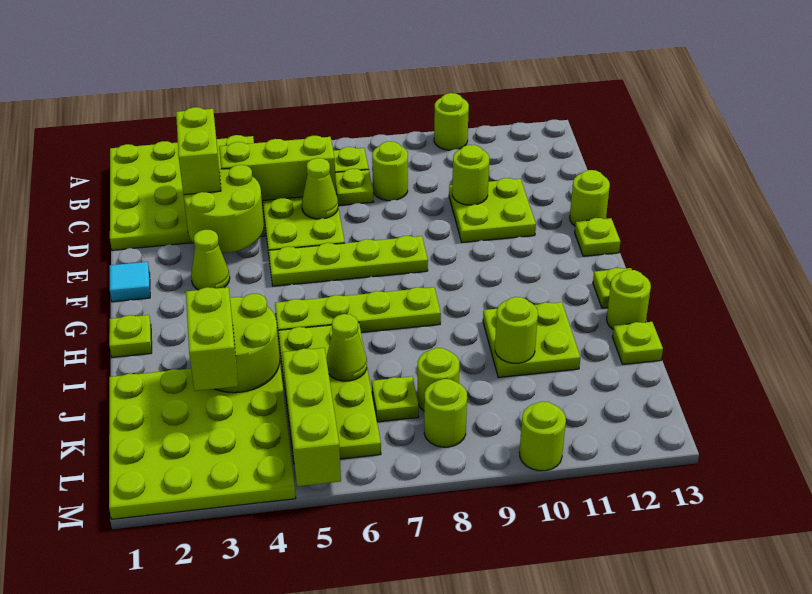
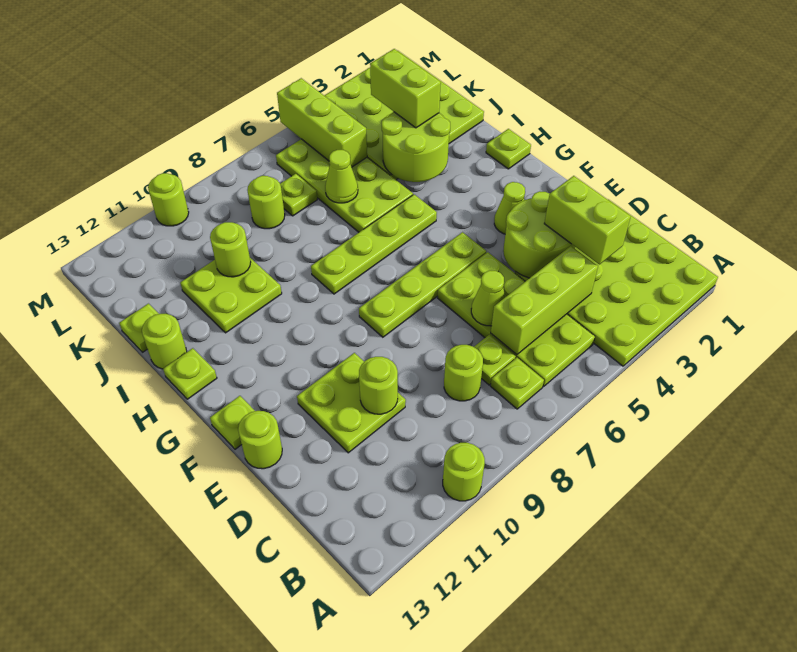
cyan 1x1 tile [110,262,150,302] -> none
lime 1x1 round brick [424,379,467,447] -> none

